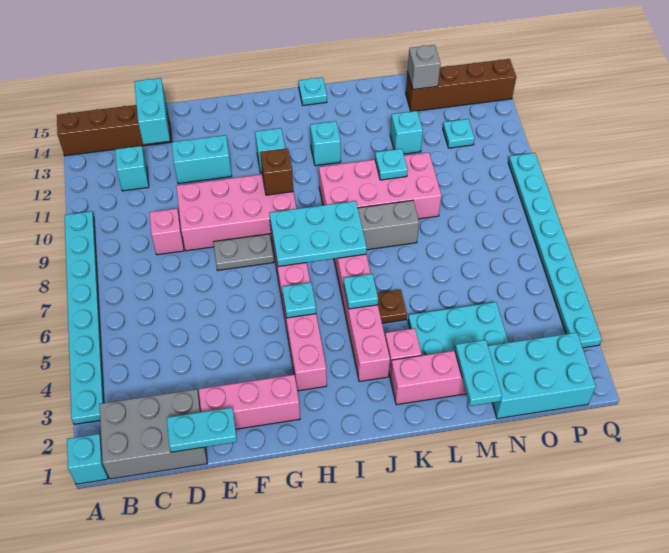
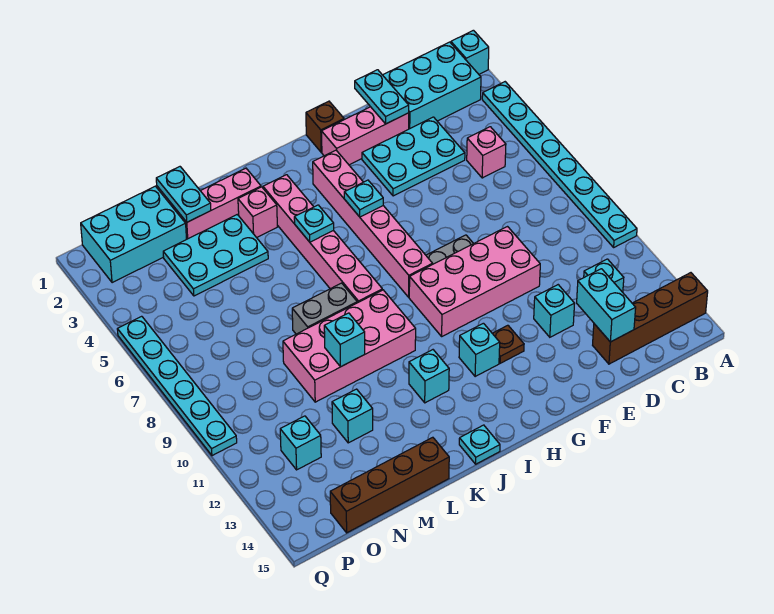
grey 2x3 brick [99,389,207,479] -> cyan 2x3 brick [383,42,481,129]
cyan 1x2 plate [167,408,237,452] -> cyan 1x2 plate turned to [355,70,409,124]
pink 1x1 brick [149,209,184,255] -> pink 1x1 brick moved to [467,127,506,178]
cyan 1x2 brick [172,135,232,184] -> cyan 1x1 brick [534,285,575,337]
cyan 2x3 plate [269,201,367,267] -> cyan 2x3 plate moved to [362,117,465,196]
brown 1x1 brick [260,148,293,195] -> brown 1x1 brick moved to [306,101,344,152]
brown 1x1 plate [377,290,407,323] -> brown 1x1 plate moved to [492,325,524,363]
cyan 1x1 plate [375,149,408,180] -> cyan 1x1 brick [324,313,365,367]
brown 1x4 brick [406,59,516,112] -> brown 1x4 brick moved to [330,437,449,533]
grey 1x1 brick [407,45,441,90] -> none
cyan 1x1 plate [443,119,475,148] -> cyan 1x1 brick [280,416,321,470]
cyan 1x8 plate [508,153,602,348] -> cyan 1x6 plate [117,316,237,456]

